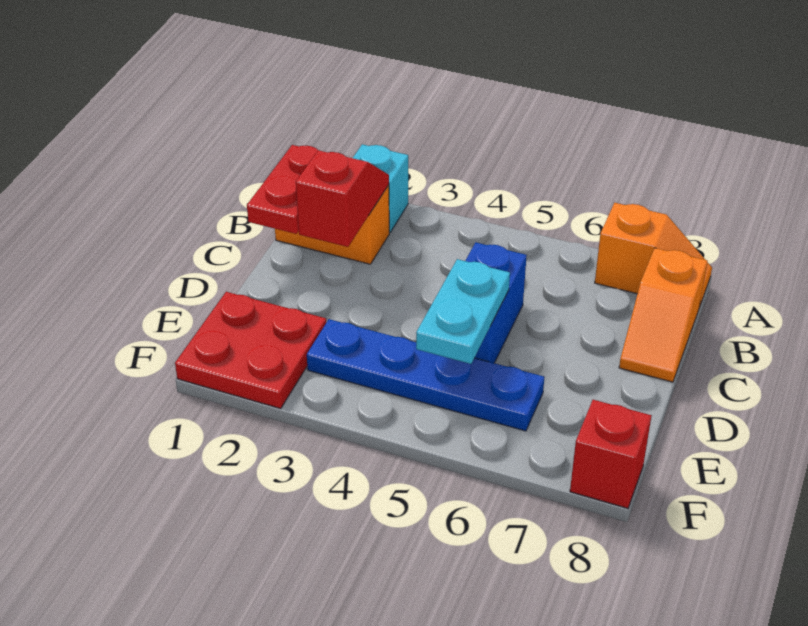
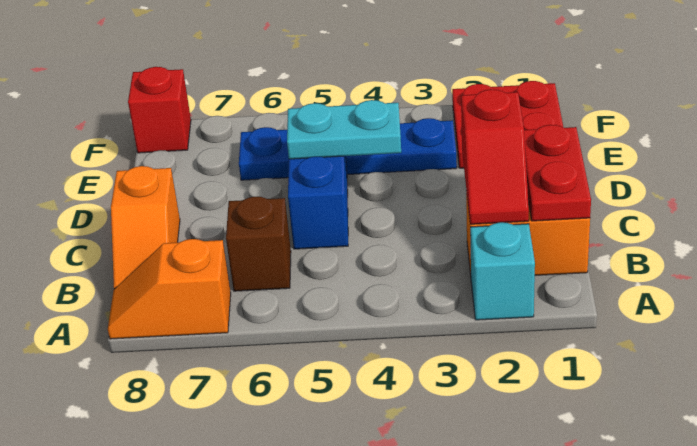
none -> brown 1x1 brick [226,197,291,291]
orange 1x2 slope [619,248,707,382] -> orange 1x2 slope turned to [111,166,180,289]
cyan 1x2 plate [416,259,510,364] -> cyan 1x2 plate turned to [287,100,401,159]

